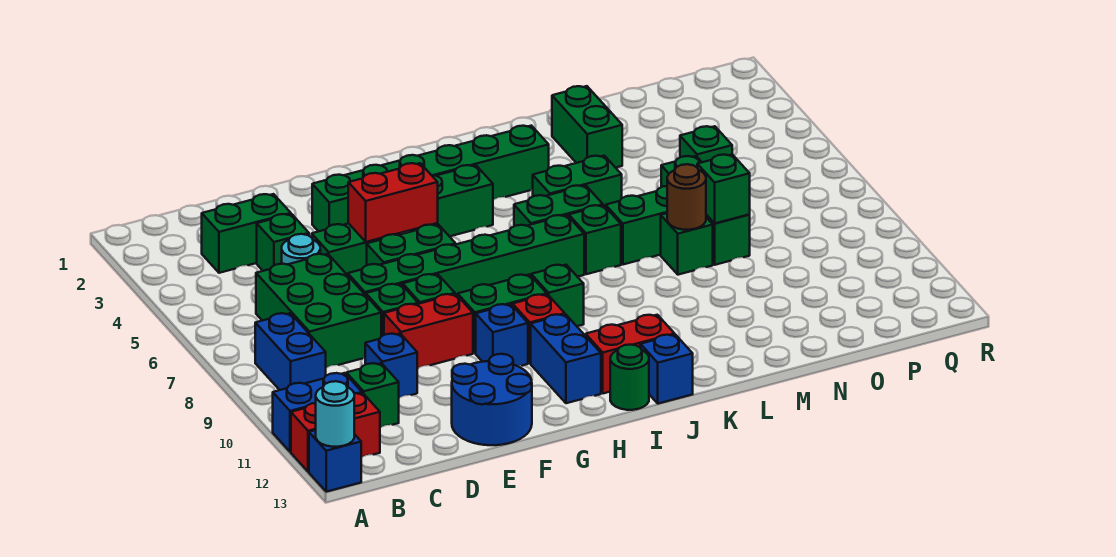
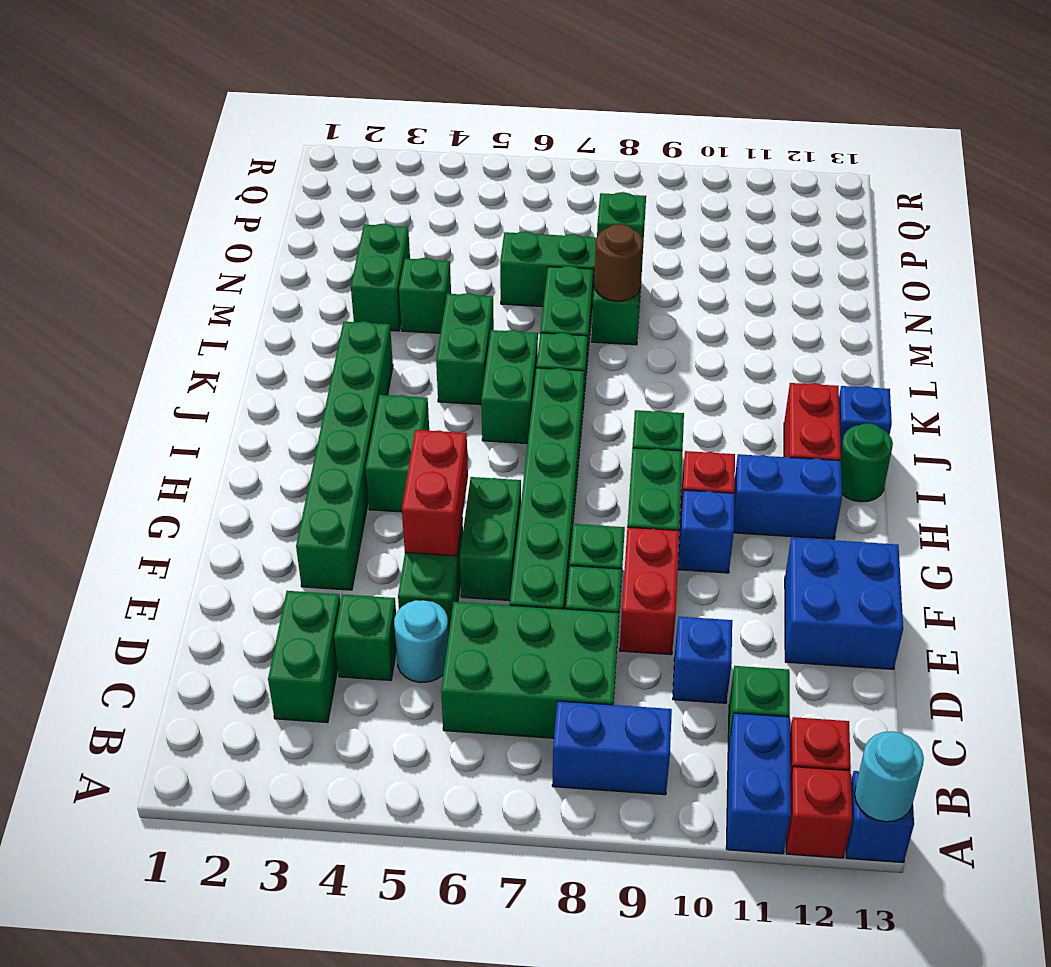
blue 2x2 round brick [452,354,532,445] -> blue 2x2 brick [785,538,903,669]
green 1x2 brick [552,86,622,168] -> green 1x2 brick turned to [351,224,410,331]
green 1x1 brick [680,126,732,162] -> green 1x1 brick moved to [399,258,451,333]

